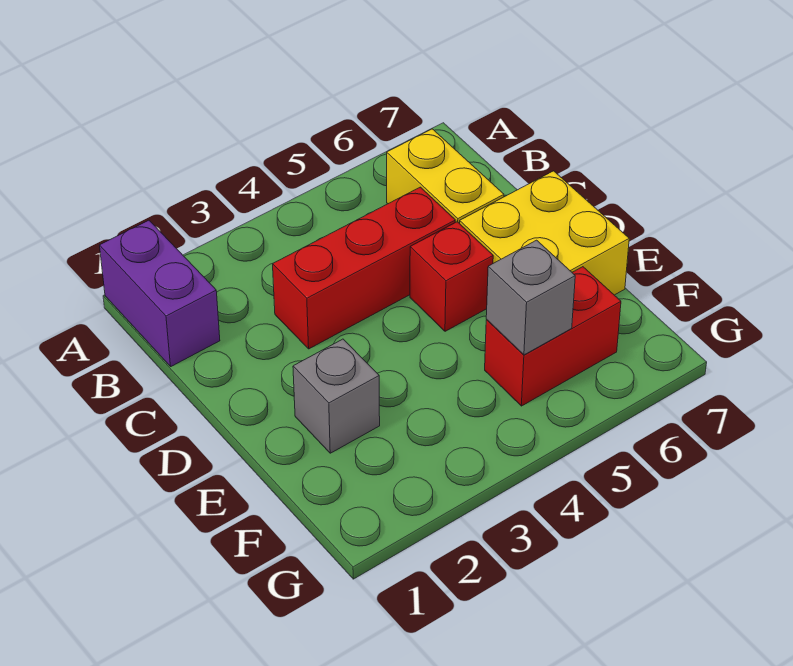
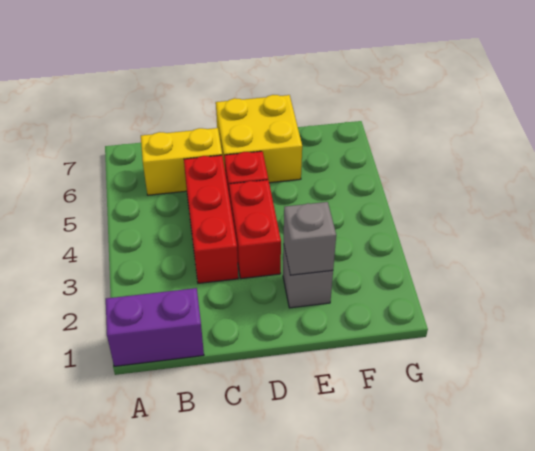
red 1x2 brick [485,267,621,406] -> red 1x2 brick moved to [229,180,281,279]
grey 1x1 brick [486,240,575,355] -> grey 1x1 brick moved to [284,202,336,275]

